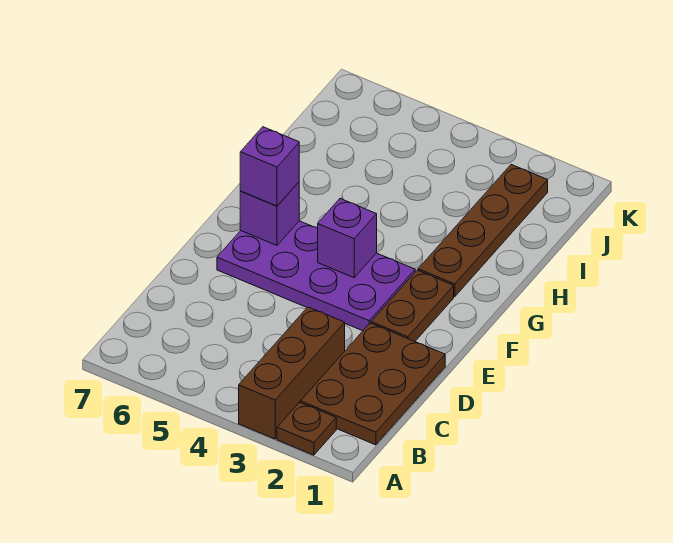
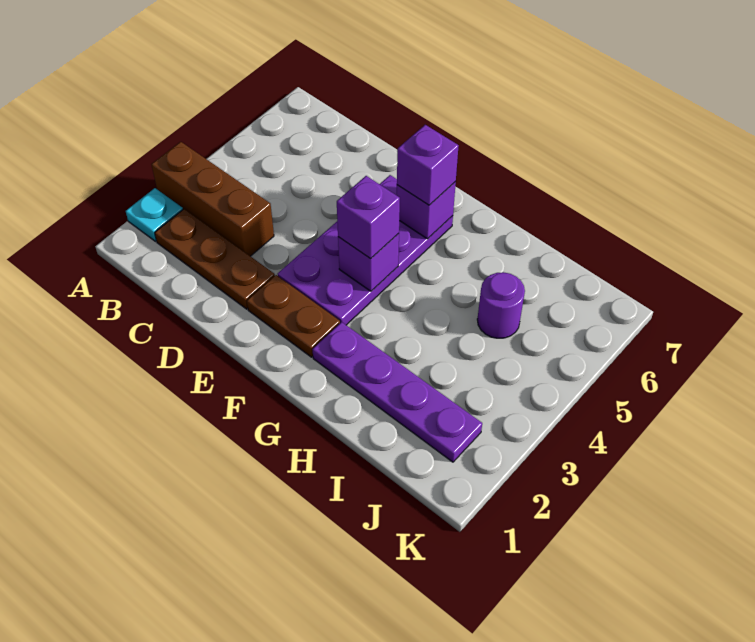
brown 1x1 plate [277,402,336,455] -> cyan 1x1 plate [126,188,183,241]
brown 2x3 plate [301,323,445,445] -> brown 1x3 plate [155,209,275,309]
none -> purple 1x1 brick [337,176,400,259]
brown 1x4 plate [418,165,548,297] -> purple 1x4 plate [312,322,482,462]
none -> purple 1x1 round brick [477,272,525,338]

